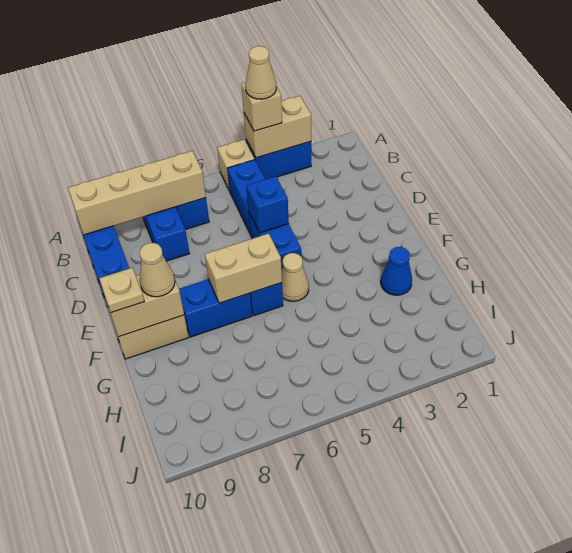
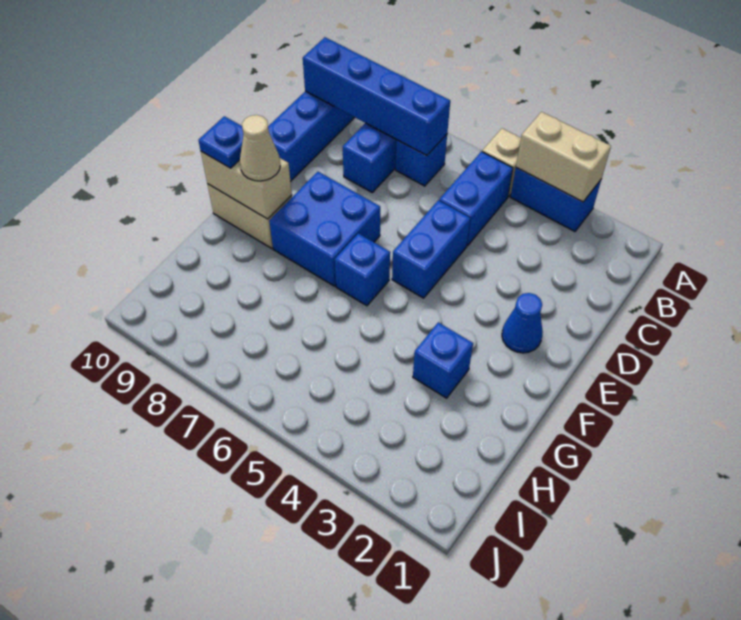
tan 1x1 brick [241,82,282,131] -> none
tan 1x1 cone [245,46,276,99] -> none
tan 1x4 brick [68,151,206,235] -> blue 1x4 brick [303,37,450,156]
blue 1x1 brick [247,176,289,233] -> blue 1x1 brick moved to [413,322,473,398]
tan 1x1 cone [282,253,309,301] -> none
tan 1x2 brick [205,233,282,303] -> none
blue 1x2 brick [179,279,252,337] -> blue 2x2 brick [269,172,380,286]
tan 1x1 plate [99,268,144,313] -> blue 1x1 plate [198,116,243,168]
blue 1x1 cone [381,247,412,295] -> blue 1x1 cone moved to [502,293,543,353]

